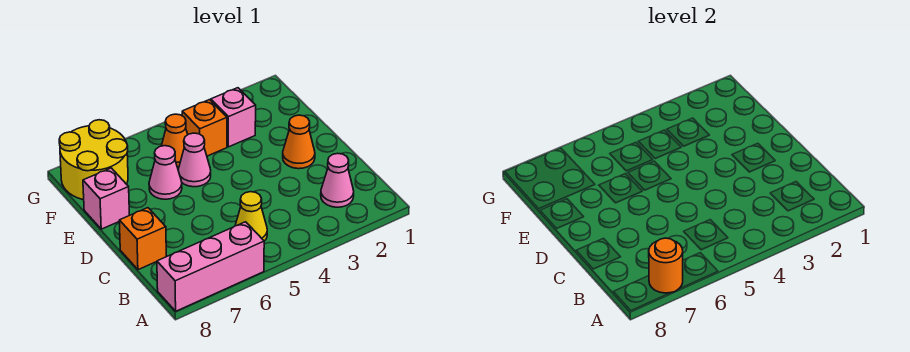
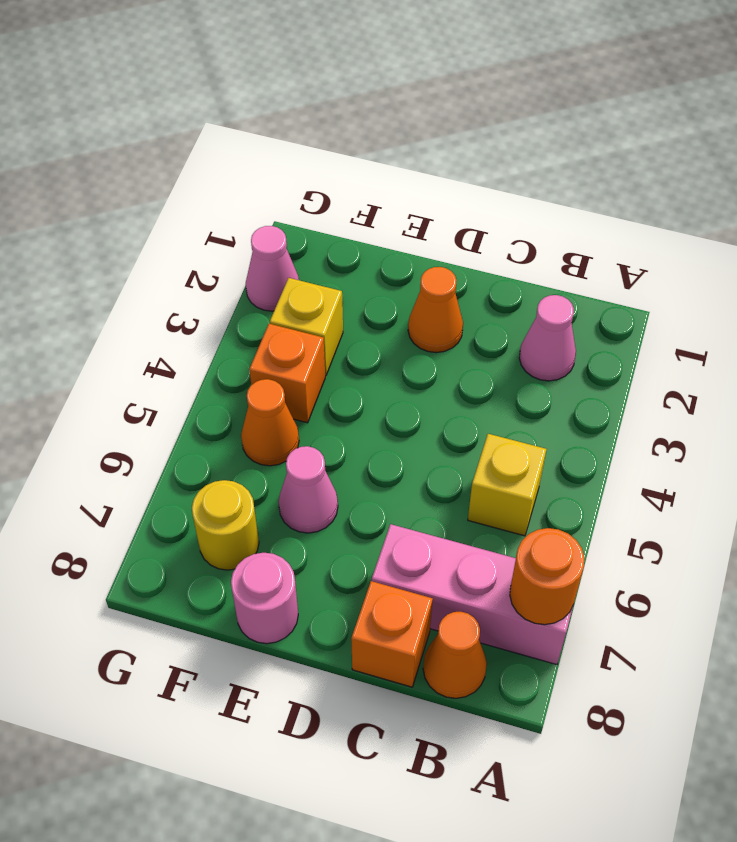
pink 1x3 brick [157,222,264,311] -> pink 1x3 brick turned to [372,524,573,665]
yellow 1x1 cone [235,192,267,241] -> yellow 1x1 brick [468,434,546,536]
none -> orange 1x1 cone [423,612,487,698]
pink 1x1 cone [178,133,211,187] -> pink 1x1 cone moved to [246,226,299,311]
pink 1x1 brick [83,168,129,229] -> pink 1x1 round brick [231,553,298,644]
pink 1x1 brick [211,88,256,147] -> yellow 1x1 brick [270,278,343,376]
yellow 2x2 round brick [59,120,128,200] -> yellow 1x1 round brick [192,480,259,570]

